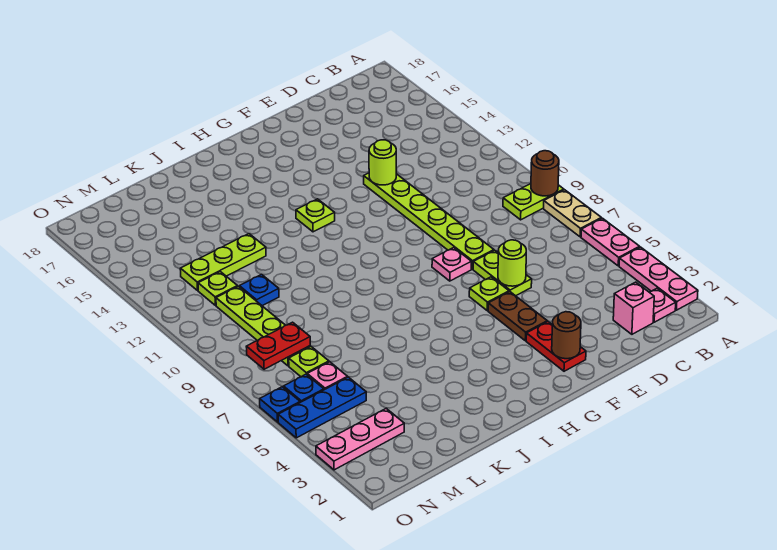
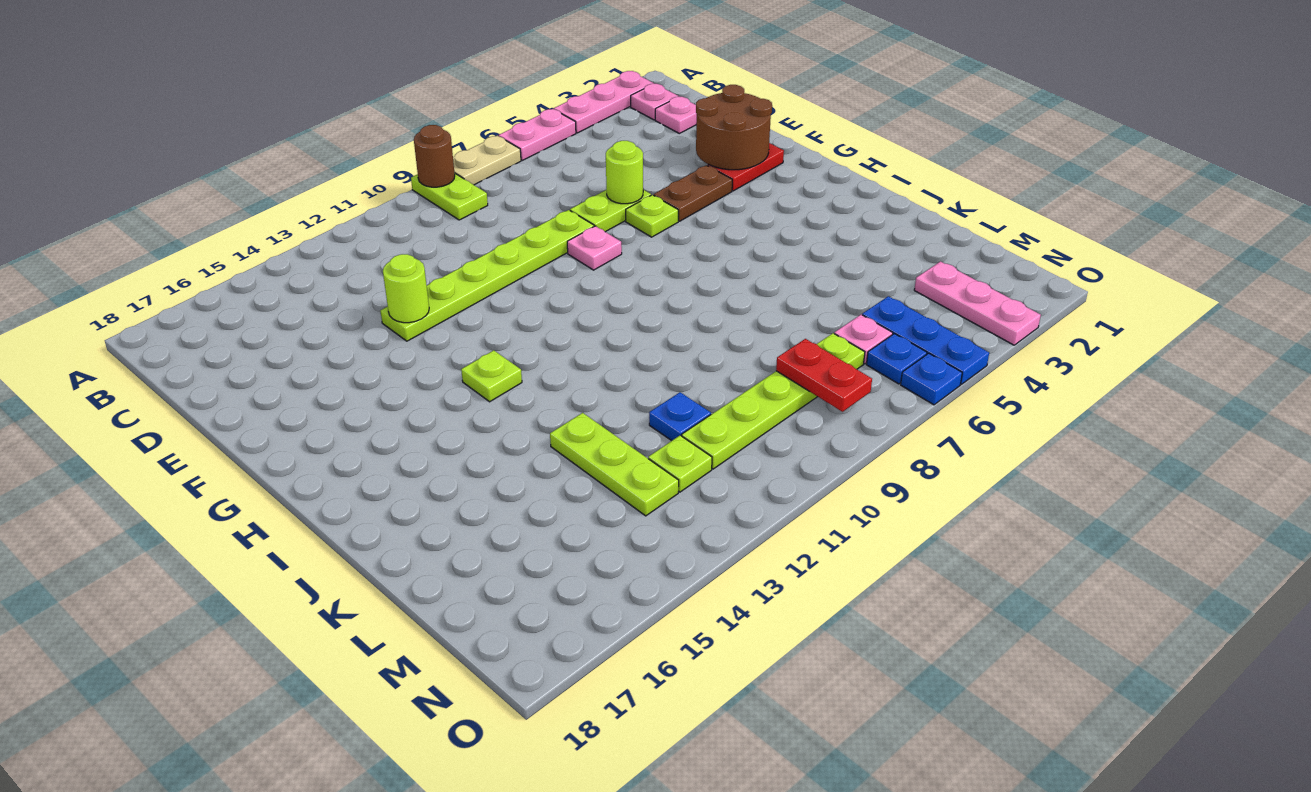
pink 1x1 brick [613,282,654,334] -> pink 1x1 plate [655,97,697,133]
brown 1x1 round brick [552,312,581,359] -> brown 2x2 round brick [696,85,772,170]

